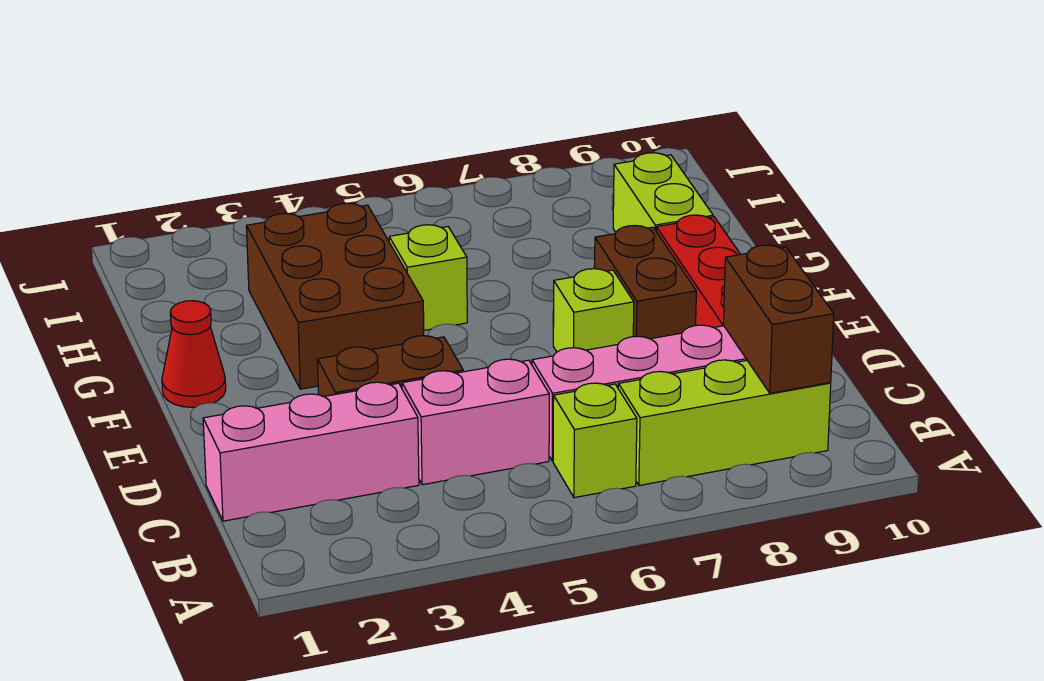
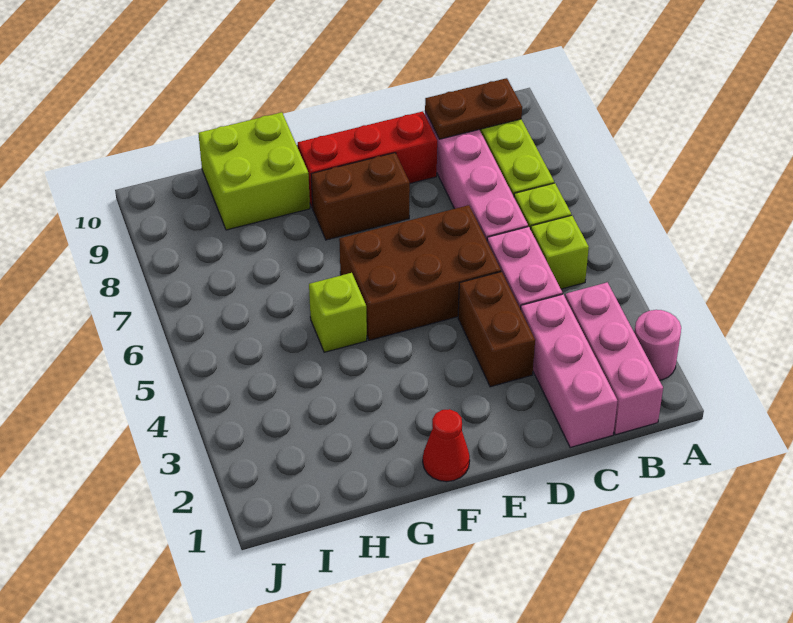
none -> pink 1x1 round brick [635,310,681,380]
none -> pink 1x3 brick [565,282,663,435]
brown 1x2 brick [723,245,834,393] -> brown 1x2 plate [425,78,522,139]
lime 1x1 brick [553,269,634,352] -> lime 1x1 brick moved to [531,215,589,289]
brown 2x3 brick [246,203,424,389] -> brown 2x3 brick moved to [339,205,501,340]
lime 1x2 brick [613,153,713,232] -> lime 2x2 brick [198,112,310,230]

